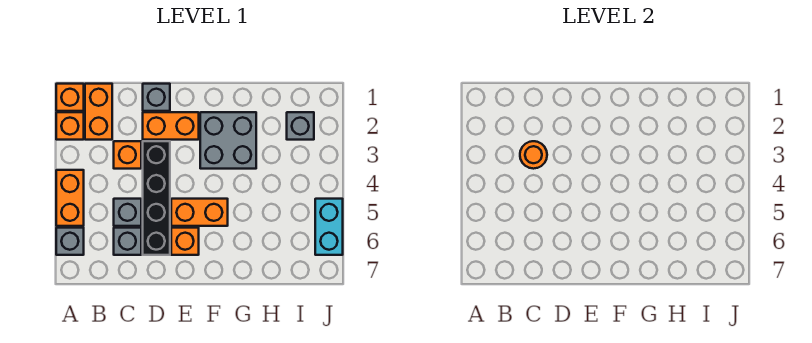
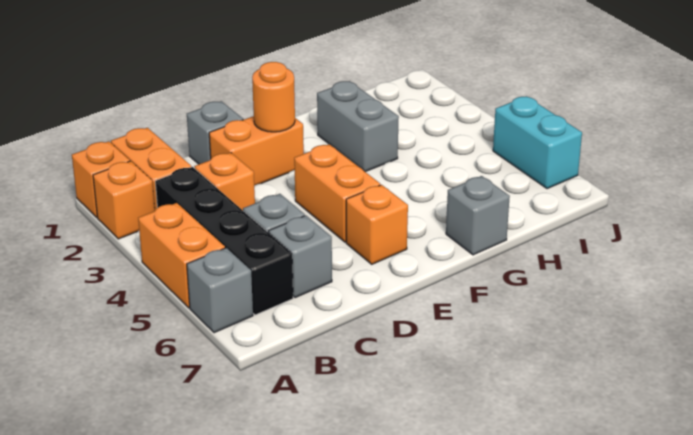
orange 1x1 round brick [520,141,547,169] -> orange 1x1 round brick moved to [252,62,295,132]
black 1x4 brick [143,141,170,255] -> black 1x4 brick moved to [155,167,293,315]
orange 1x2 brick [171,199,228,226] -> orange 1x2 brick turned to [294,144,380,242]
grey 2x2 brick [200,112,256,169] -> grey 1x2 brick [317,81,399,172]
grey 1x1 brick [287,112,314,140] -> grey 1x1 brick moved to [446,176,510,255]

